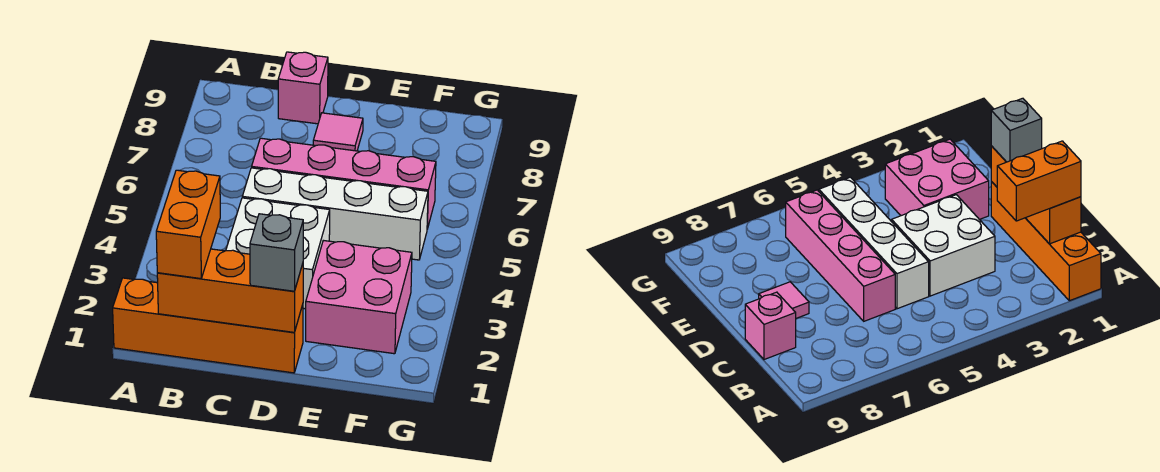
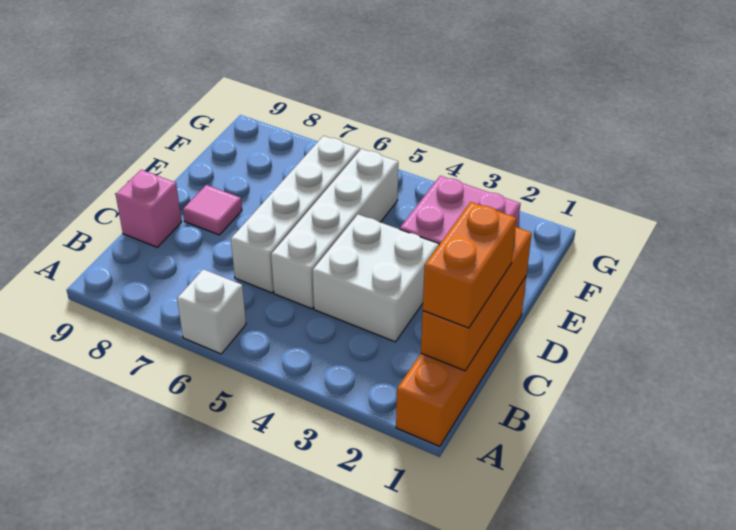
none -> white 1x1 brick [177,269,246,354]
orange 1x2 brick [156,170,220,279] -> orange 1x2 brick turned to [423,202,516,328]
pink 1x4 brick [252,138,436,229] -> white 1x4 brick [231,136,360,293]
grey 1x1 brick [250,214,303,291] -> none

